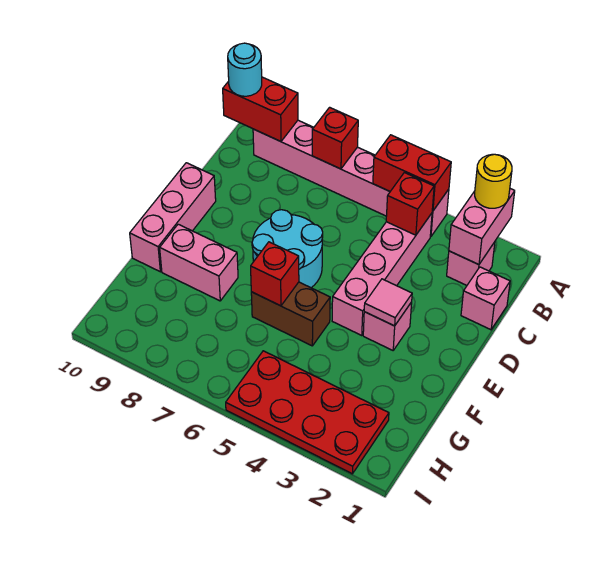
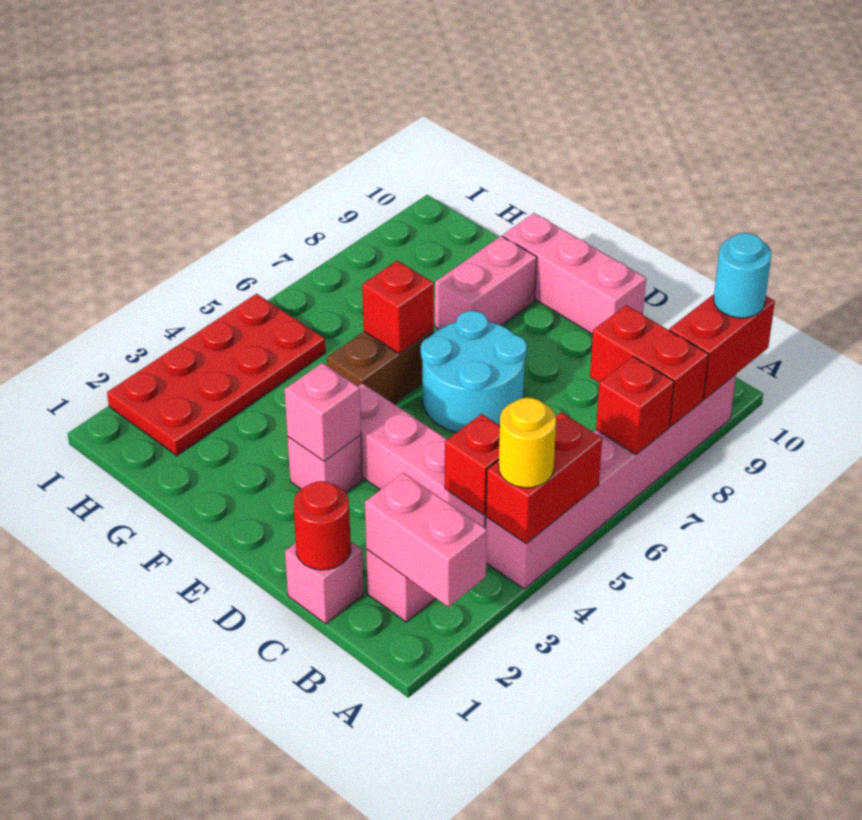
yellow 1x1 round brick [475,154,512,208] -> yellow 1x1 round brick moved to [499,398,556,488]
none -> red 1x2 brick [590,305,708,427]
none -> red 1x1 round brick [294,481,351,570]
pink 1x1 tile [364,279,412,326] -> pink 1x1 brick [285,363,361,461]

